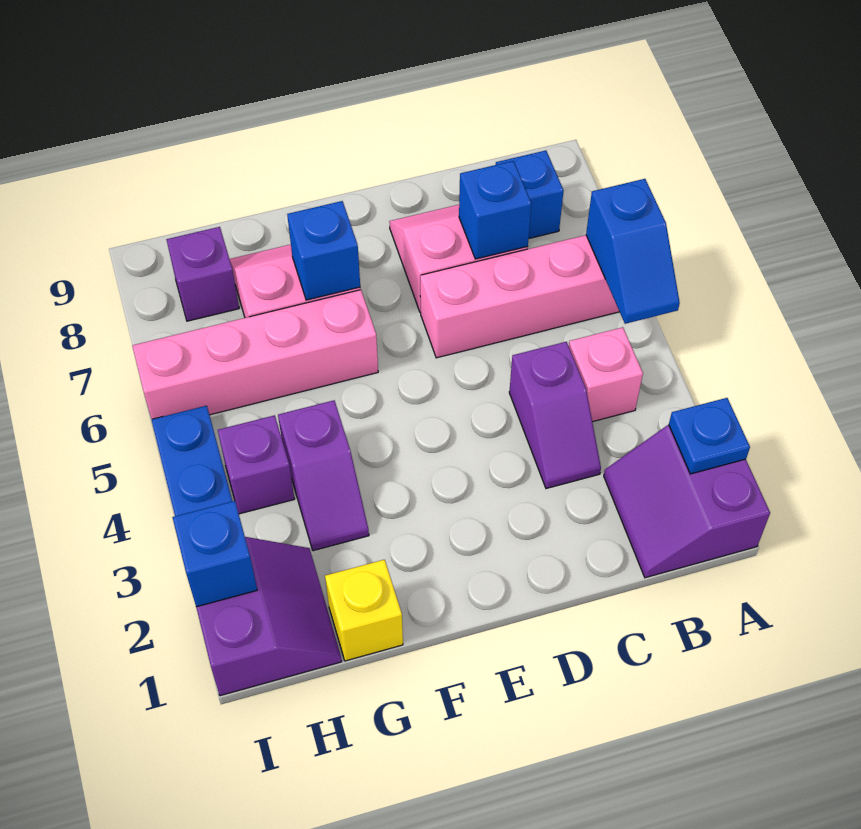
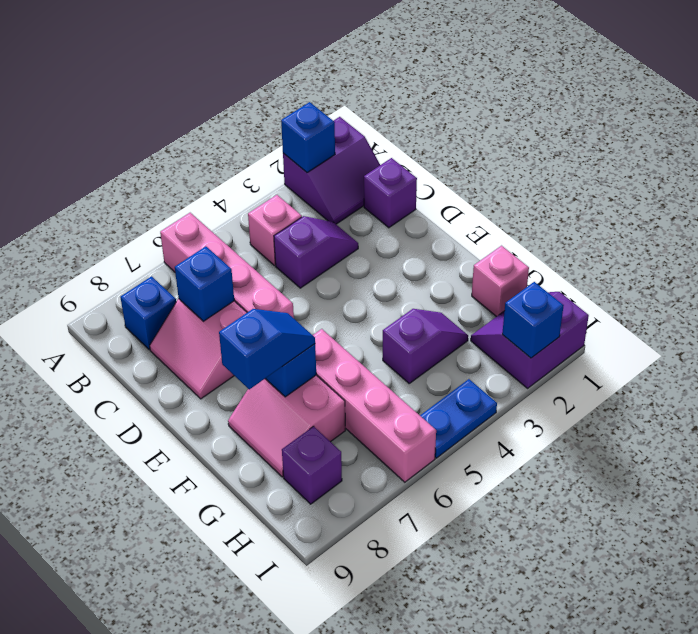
blue 1x1 plate [669,398,750,474] -> blue 1x1 brick [281,102,335,173]
blue 1x2 slope [586,179,680,324] -> blue 1x2 slope moved to [219,309,315,389]
yellow 1x1 brick [325,560,403,661] -> pink 1x1 brick [472,246,529,317]
purple 1x1 brick [218,415,294,514] -> purple 1x1 brick moved to [364,158,417,228]

